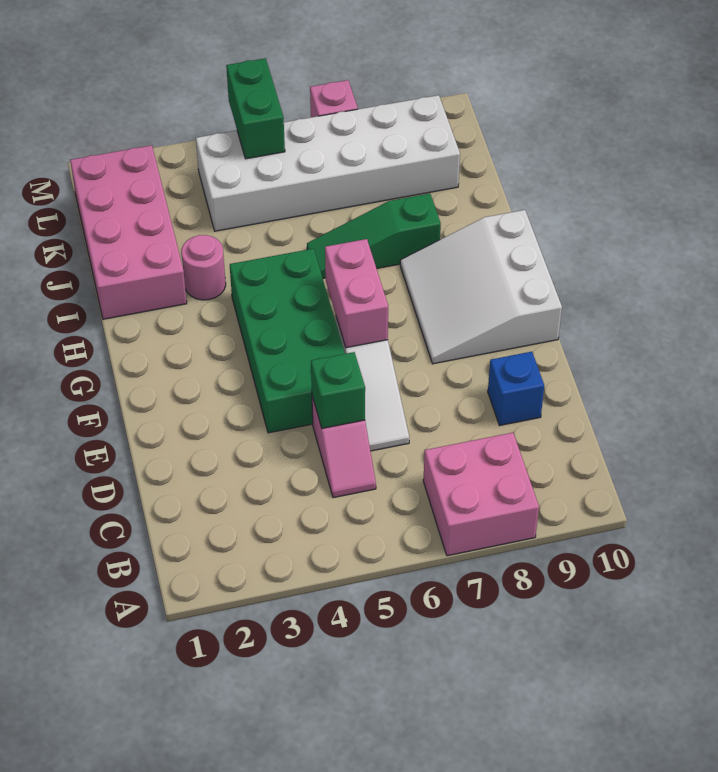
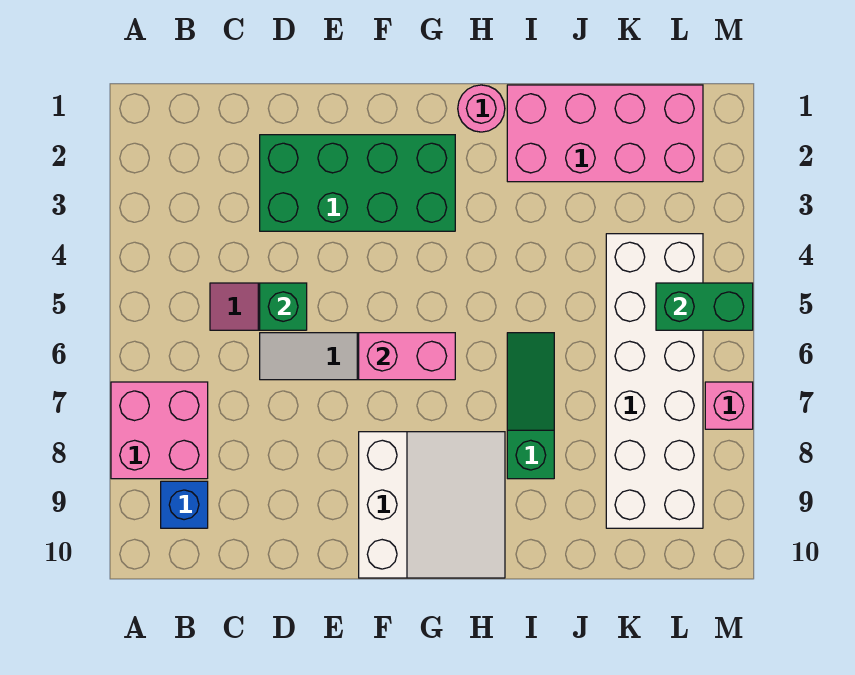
blue 1x1 brick [488,352,544,426] -> blue 1x1 brick moved to [161,481,208,528]
green 2x4 brick [230,249,345,433] -> green 2x4 brick moved to [260,135,455,231]
white 3x3 slope [400,210,562,364] -> white 3x3 slope turned to [359,432,505,578]
pink 1x1 round brick [181,235,226,300] -> pink 1x1 round brick moved to [458,85,505,132]

